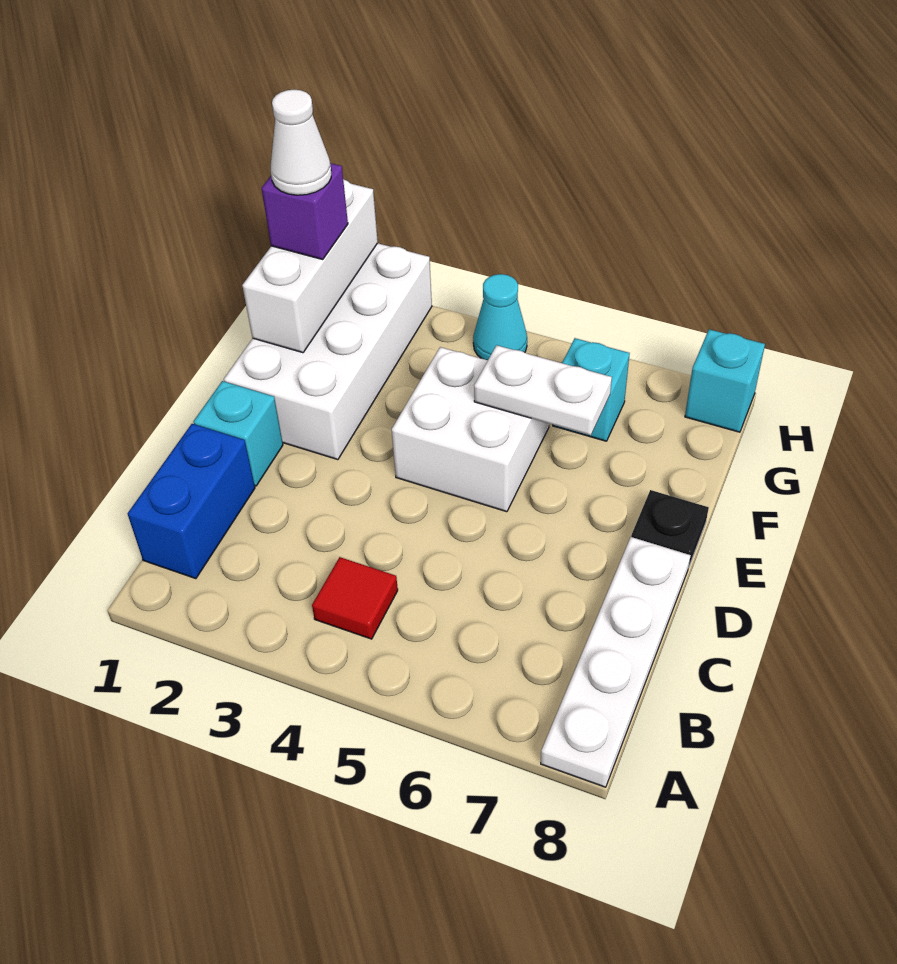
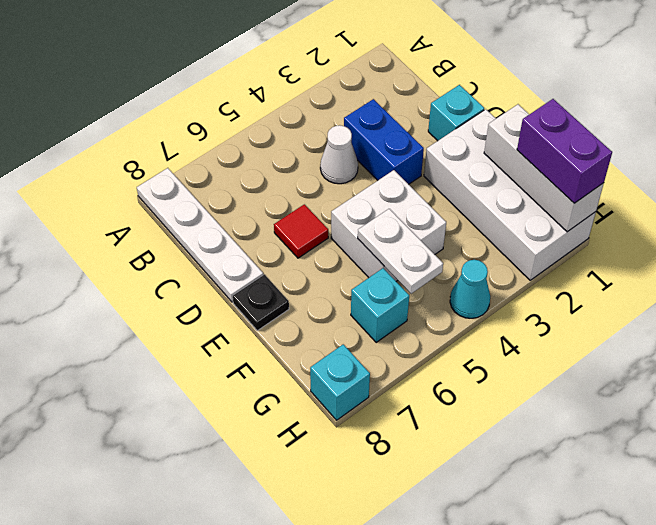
blue 1x2 brick [128,424,255,579] -> blue 1x2 brick moved to [344,99,424,184]
red 1x1 tile [312,557,398,639] -> red 1x1 tile moved to [274,204,328,258]
white 1x2 plate [474,345,612,435] -> white 1x2 plate turned to [358,209,443,294]
purple 1x1 brick [262,163,348,260] -> purple 1x2 brick [517,99,612,203]
white 1x1 cone [271,90,331,195] -> white 1x1 cone moved to [320,125,358,184]

